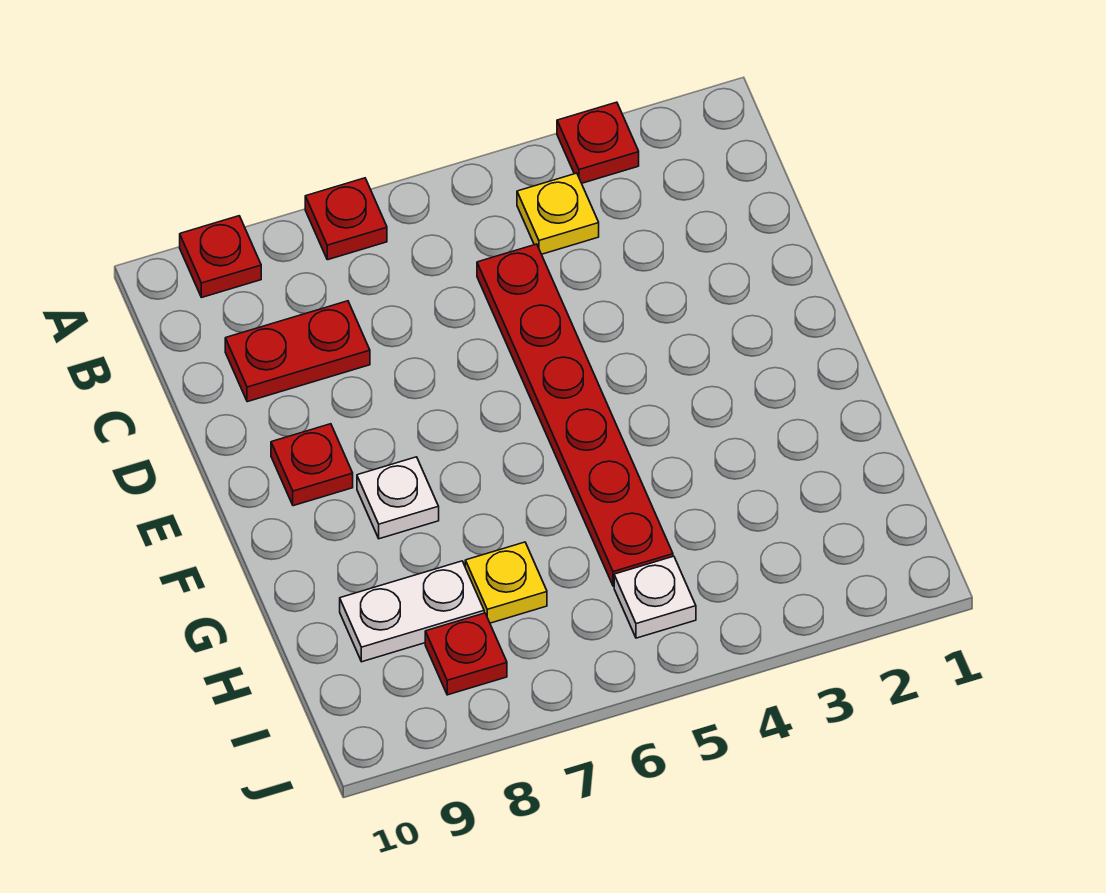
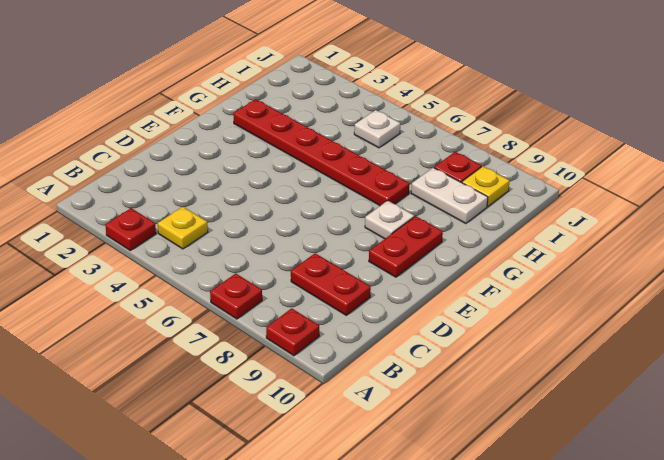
red 1x6 plate [477,244,673,586] -> red 1x6 plate turned to [233,99,409,206]
red 1x1 plate [271,424,353,506] -> red 1x2 plate [369,216,443,277]
yellow 1x1 plate [465,542,547,623] -> yellow 1x1 plate moved to [462,166,510,206]

